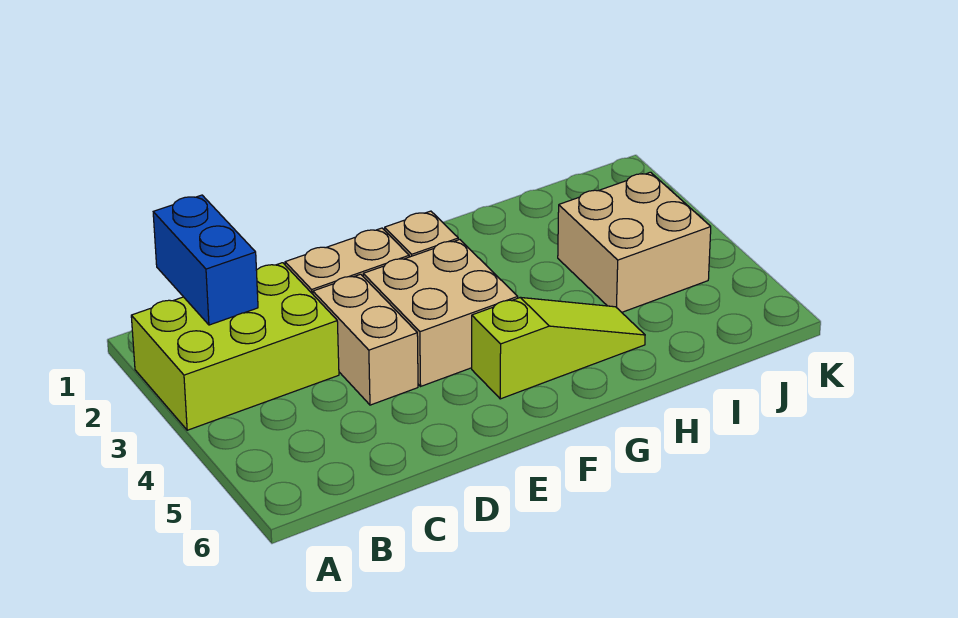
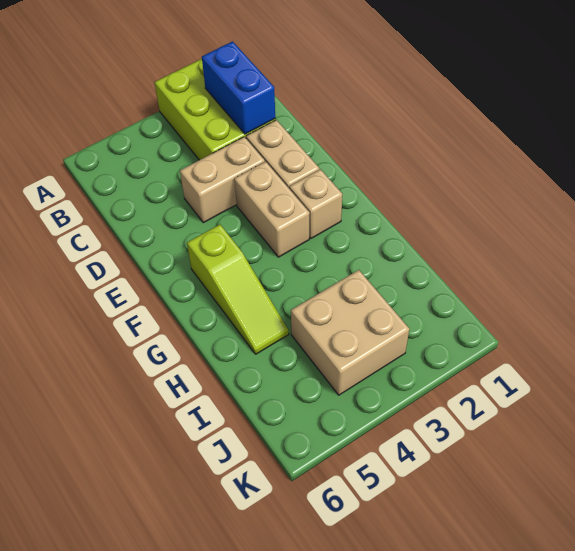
blue 1x2 brick [153,195,258,325] -> blue 1x2 brick turned to [202,41,275,134]
tan 2x2 brick [363,239,518,386] -> tan 1x2 brick [234,161,310,257]

